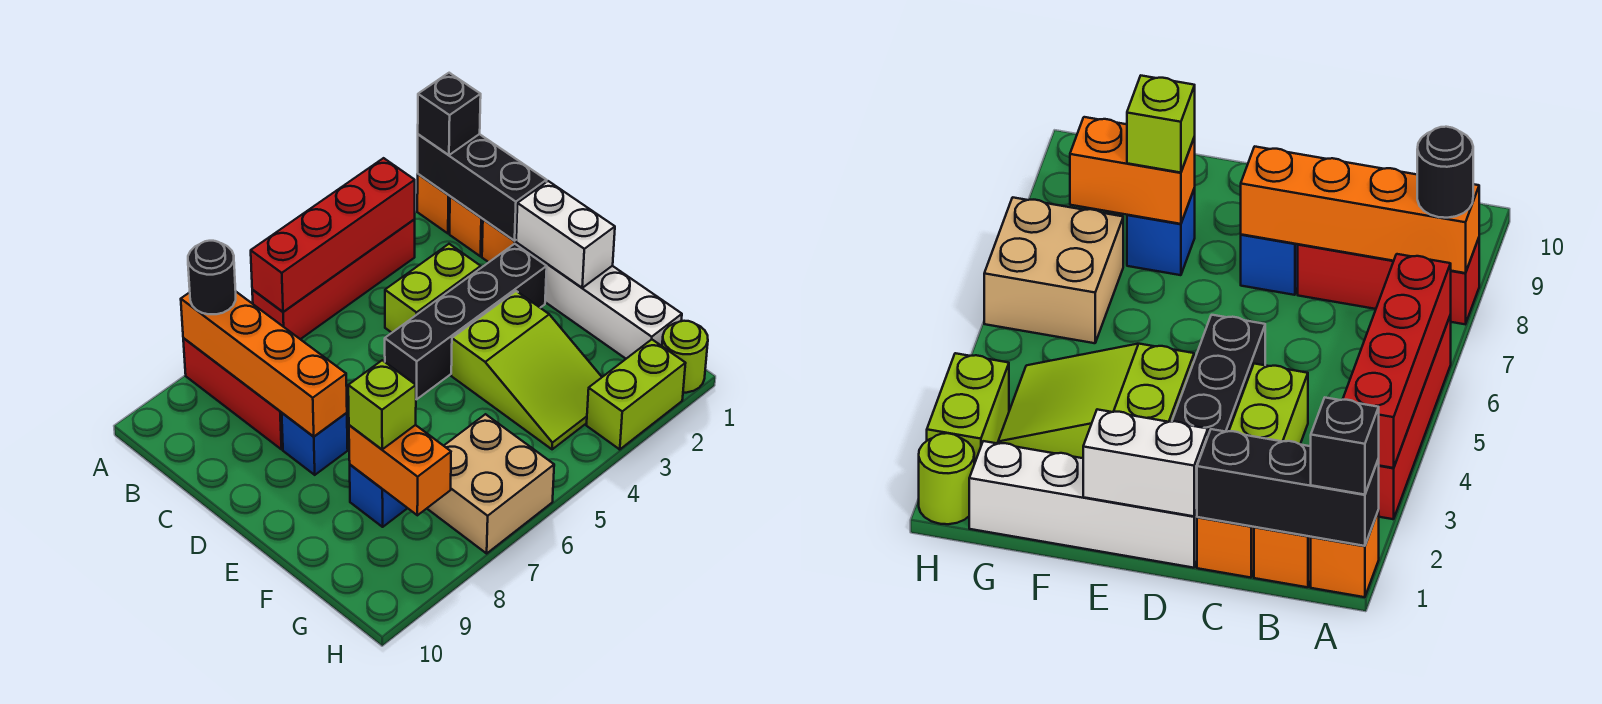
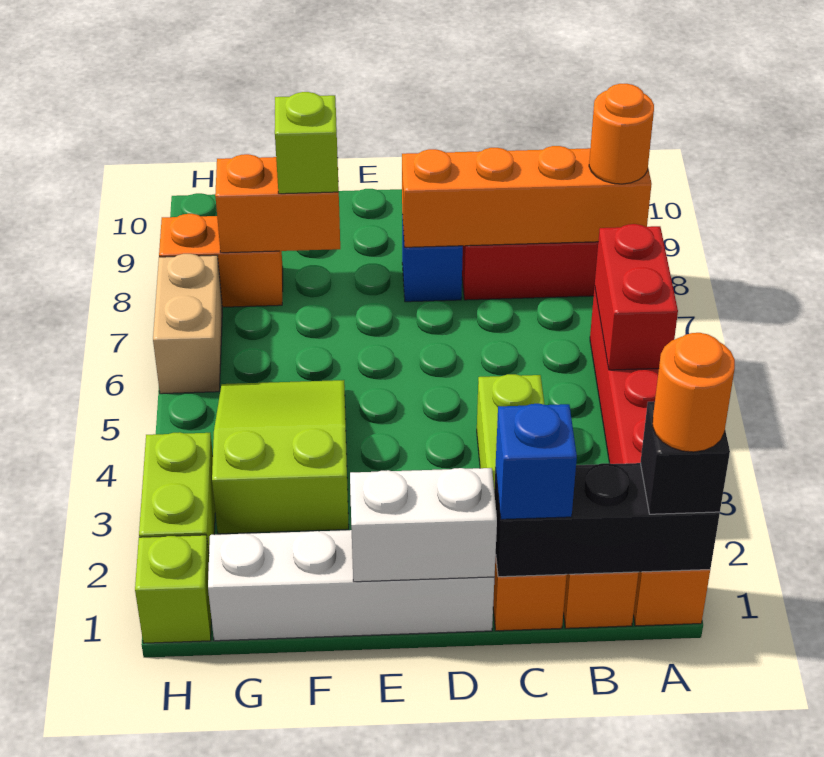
none -> orange 1x1 round brick [652,333,735,452]
red 1x4 brick [251,158,415,312] -> red 1x2 brick [595,224,678,370]
black 1x1 round brick [188,241,236,314] -> orange 1x1 round brick [589,84,654,184]
black 1x4 brick [385,244,547,399] -> none
lime 2x3 slope [451,291,602,449] -> lime 2x3 slope turned to [212,380,349,534]
blue 1x1 brick [350,465,407,527] -> blue 1x1 brick moved to [495,404,577,519]
tan 2x2 brick [427,414,554,553] -> tan 1x2 brick [153,254,222,394]
none -> orange 1x2 brick [159,214,283,307]
lime 1x1 round brick [662,321,708,393] -> lime 1x1 brick [135,535,211,643]

